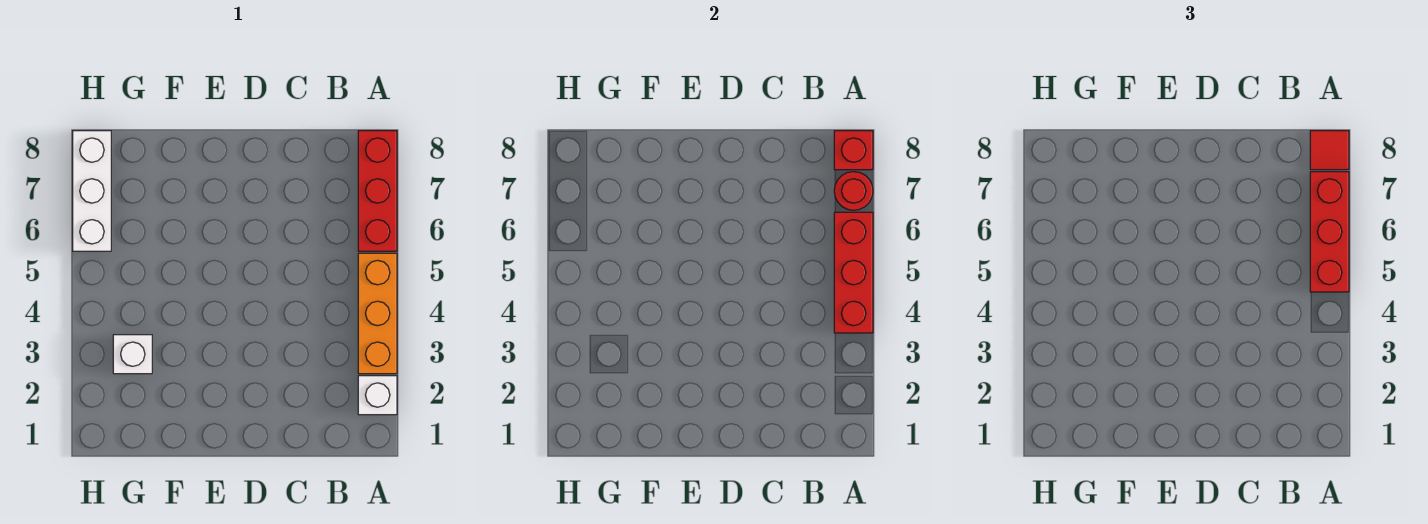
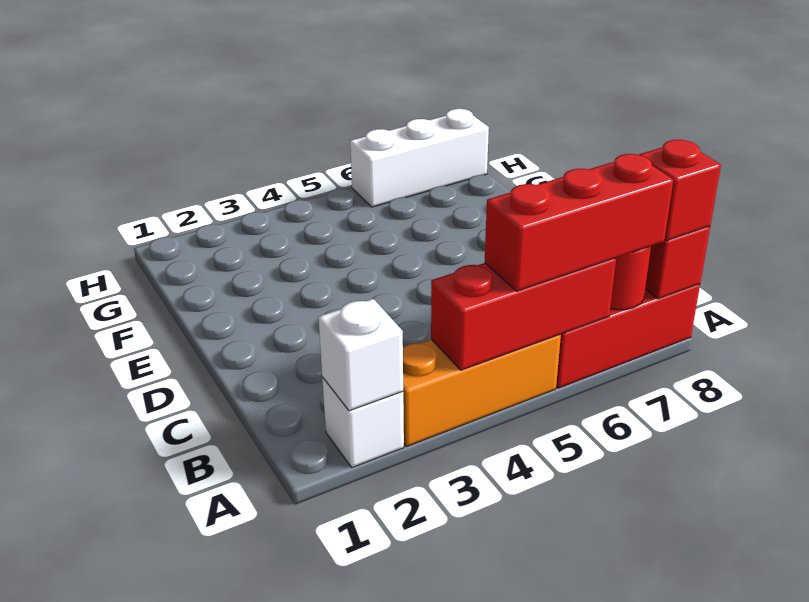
red 1x1 tile [1310,131,1349,170] -> red 1x1 brick [639,140,721,241]
white 1x1 brick [113,335,152,374] -> white 1x1 brick moved to [318,299,403,411]

